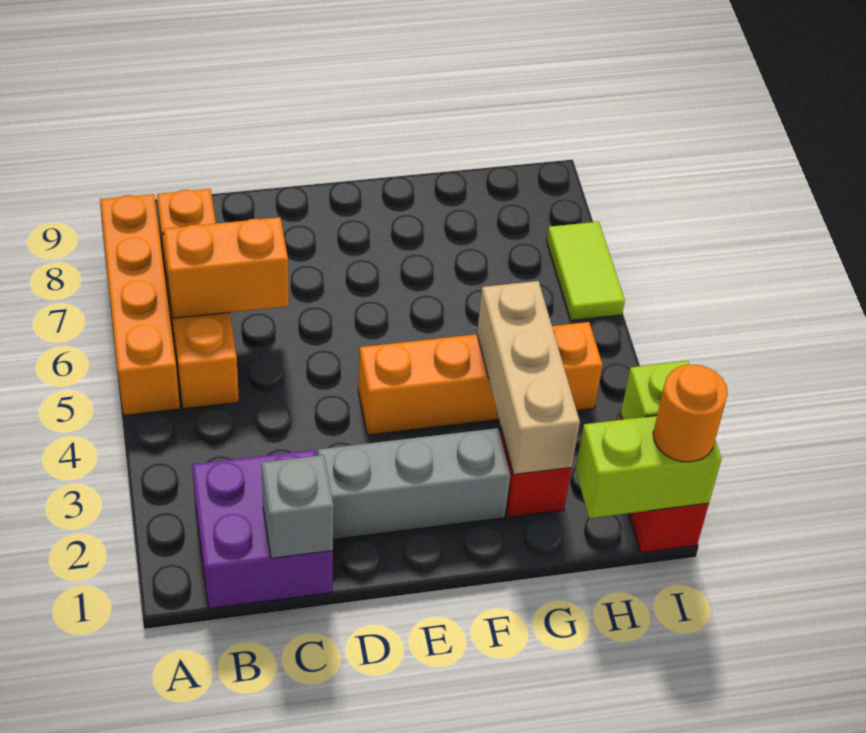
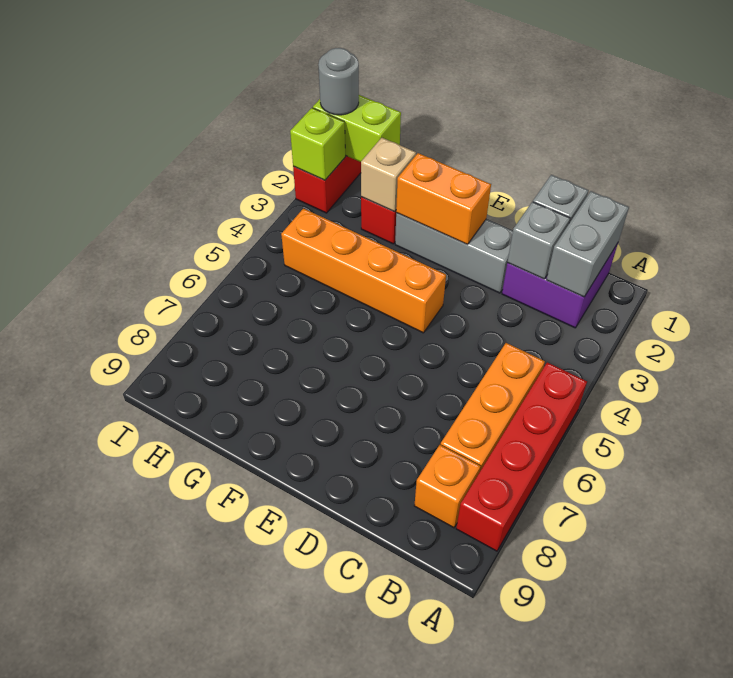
orange 1x4 brick [100,194,180,416] -> red 1x4 brick [456,362,587,551]
none -> grey 1x2 brick [546,191,629,297]
orange 1x2 brick [164,217,289,318] -> orange 1x2 brick moved to [396,153,491,244]
none -> grey 1x1 brick [507,202,570,279]
tan 1x3 brick [477,281,580,474] -> tan 1x1 brick [361,138,416,212]
orange 1x1 round brick [653,365,728,462] -> grey 1x1 round brick [318,48,359,115]
lime 1x2 tile [547,222,625,321] -> none

